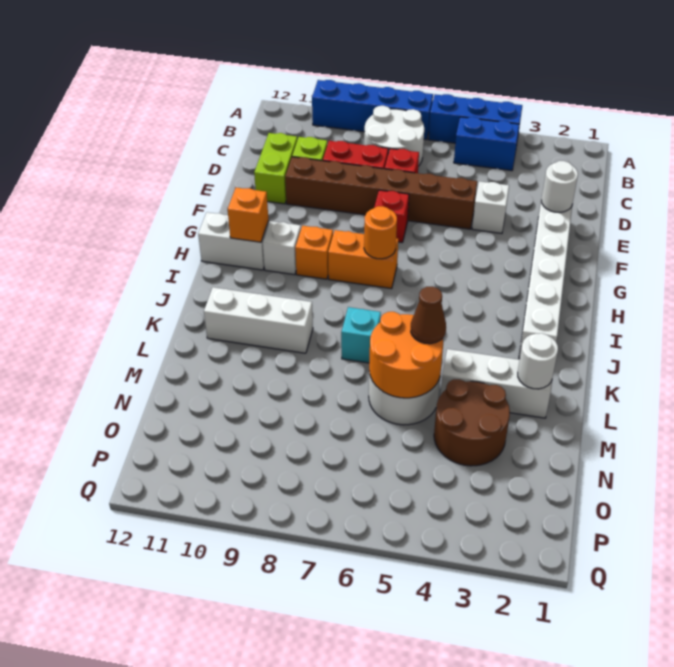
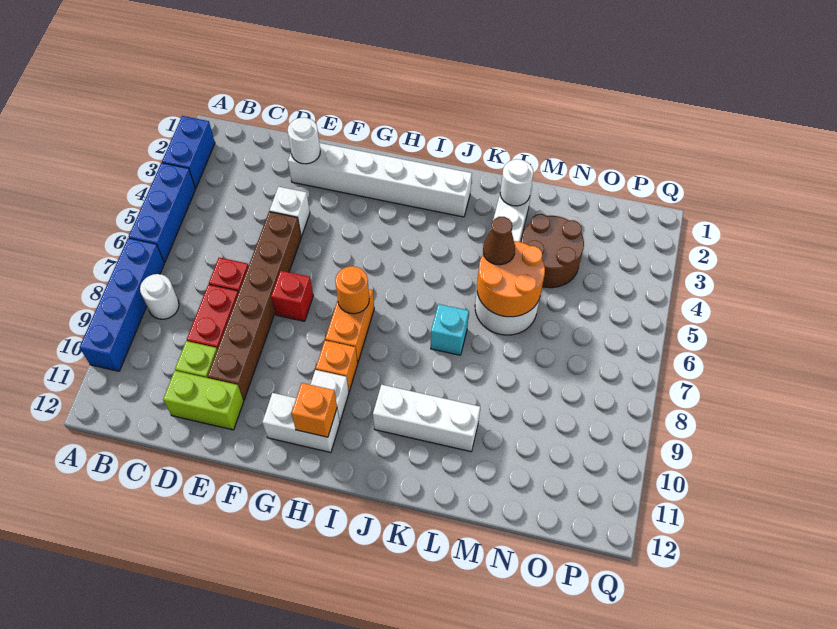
blue 1x2 brick [454,117,519,171] -> blue 1x2 brick moved to [162,116,215,188]
white 2x2 round brick [364,106,424,166] -> white 1x1 round brick [140,274,179,319]
white 1x2 brick [198,212,269,270] -> white 1x2 brick turned to [262,393,340,452]
white 1x3 brick [204,287,313,353] -> white 1x3 brick turned to [373,385,480,452]

